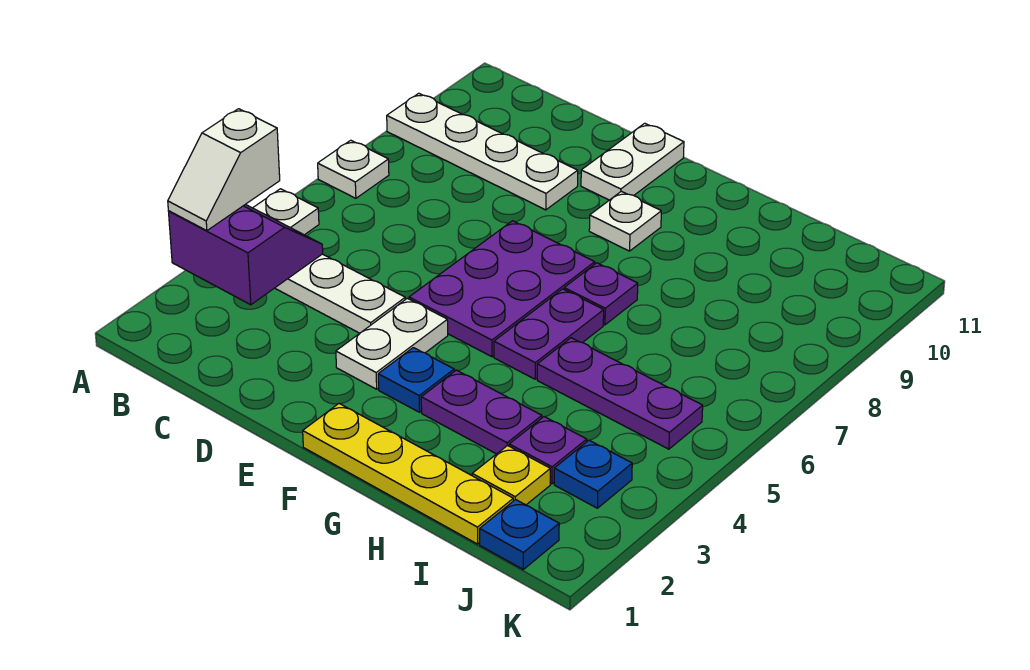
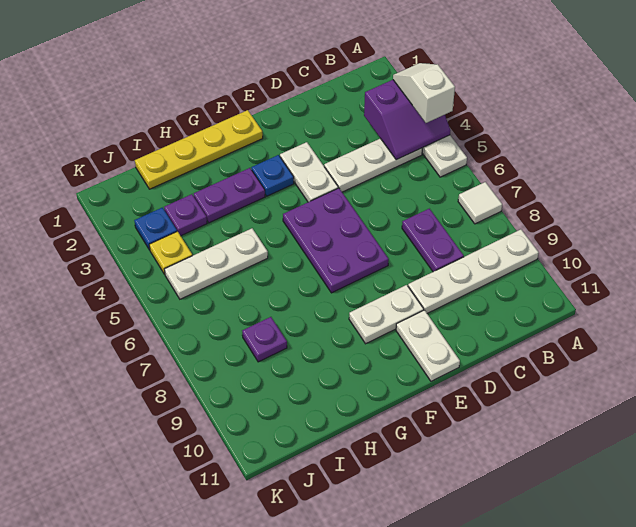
white 1x1 plate [318,140,389,198] -> white 1x1 tile [458,182,502,224]
white 1x1 plate [589,191,661,251] -> white 1x2 plate [349,285,424,344]
purple 1x2 plate [494,289,604,379] -> purple 1x2 plate moved to [402,209,464,272]
purple 1x1 plate [564,263,638,325] -> purple 1x1 plate moved to [242,317,287,362]
purple 1x3 plate [537,338,703,449] -> white 1x3 plate [164,228,268,299]
yellow 1x1 plate [472,445,550,505] -> yellow 1x1 plate moved to [149,231,192,274]
blue 1x1 plate [480,499,559,569] -> none

